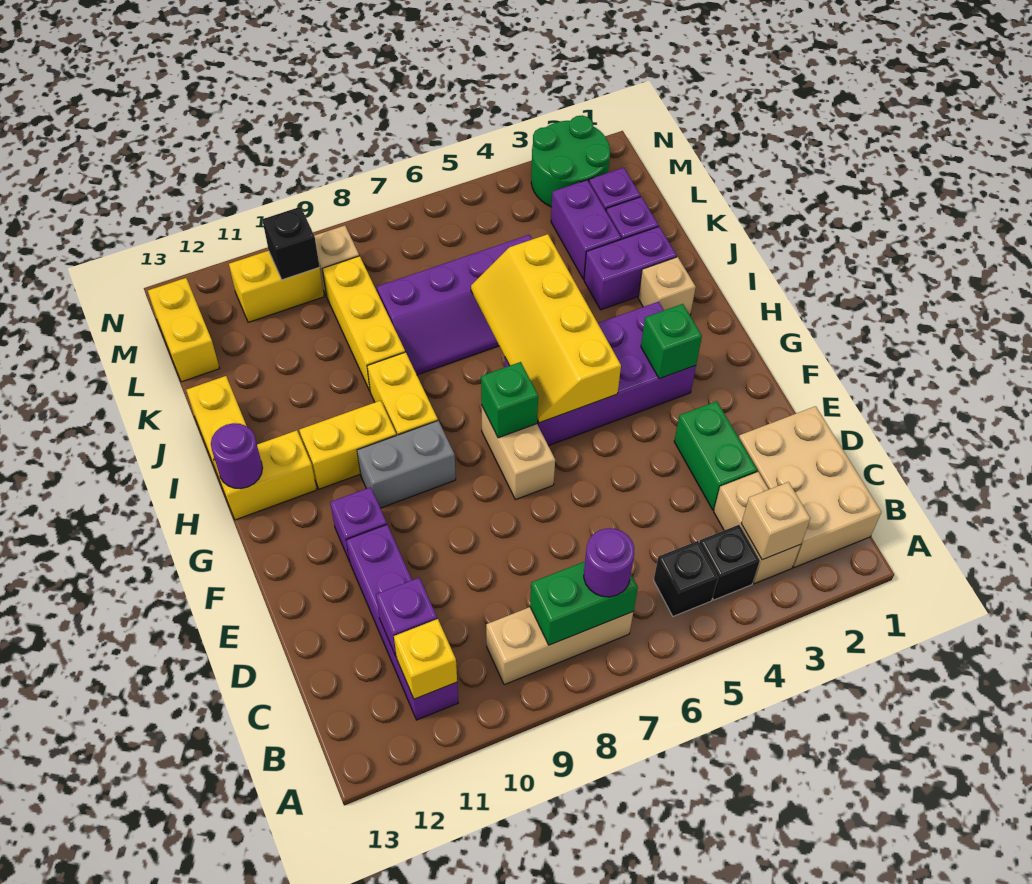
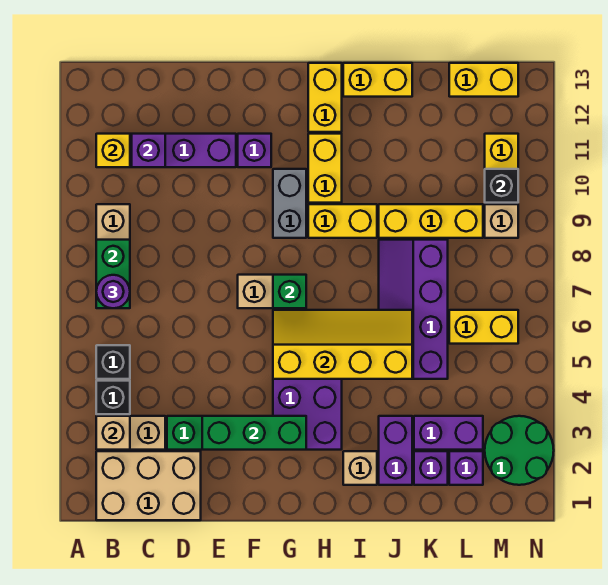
green 1x1 brick [641,304,702,379] -> green 1x3 brick [202,416,306,450]
purple 1x1 round brick [211,423,262,489] -> none
none -> yellow 1x2 brick [449,310,518,344]

